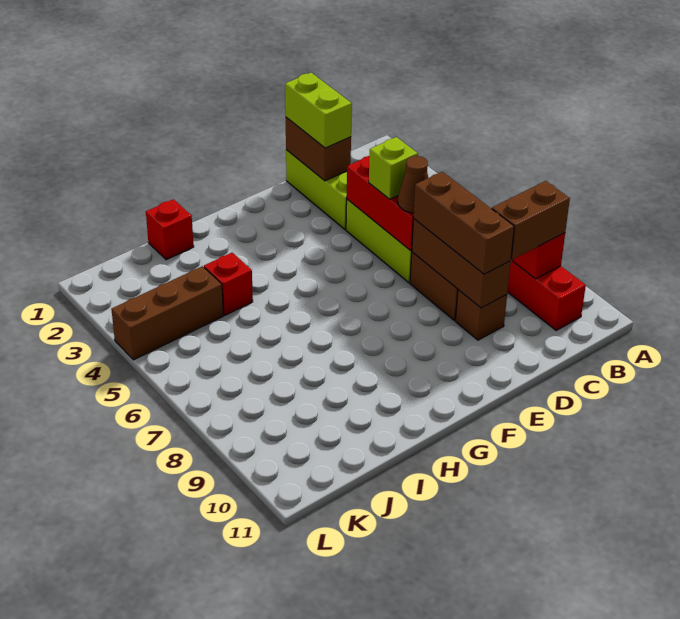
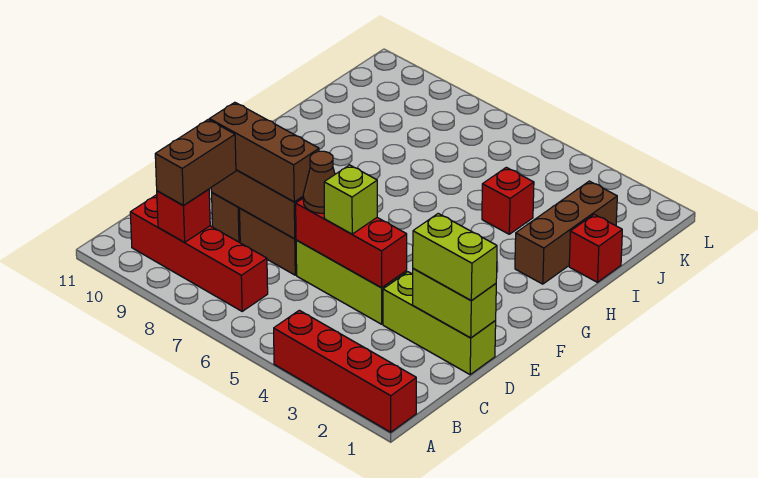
none -> red 1x4 brick [274,310,416,432]
brown 1x2 brick [286,118,351,181] -> lime 1x2 brick [412,268,496,338]
brown 1x3 brick [111,266,223,360] -> brown 1x3 brick moved to [515,181,617,284]

